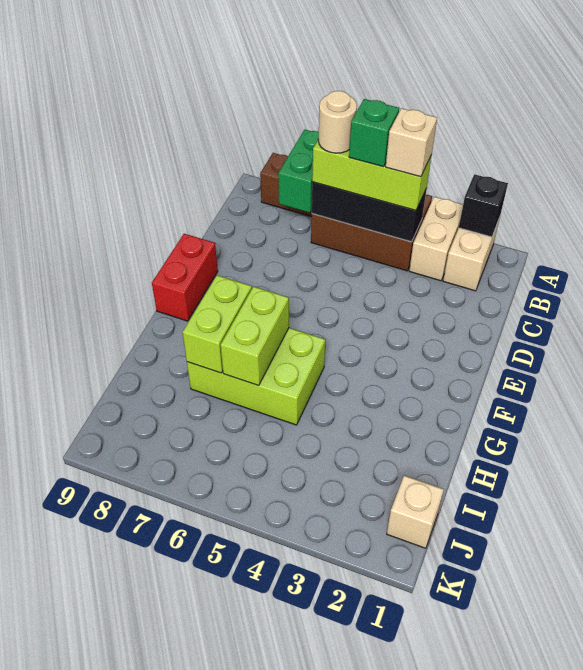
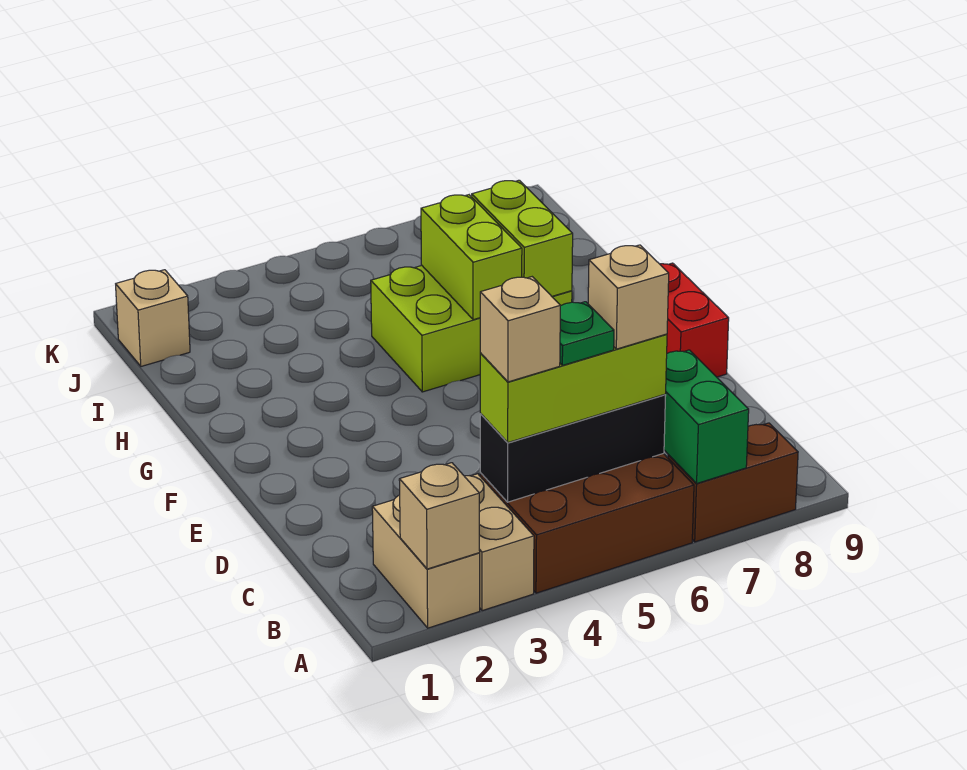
black 1x1 brick [459,174,508,237] -> tan 1x1 brick [399,463,480,569]
green 1x1 brick [349,99,399,167] -> green 1x1 plate [560,302,614,365]
tan 1x1 round brick [318,91,357,153] -> tan 1x1 brick [588,245,669,349]

